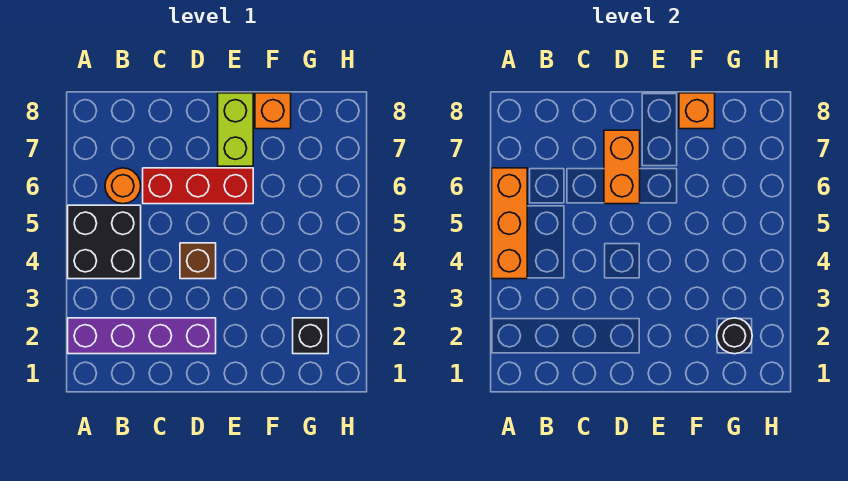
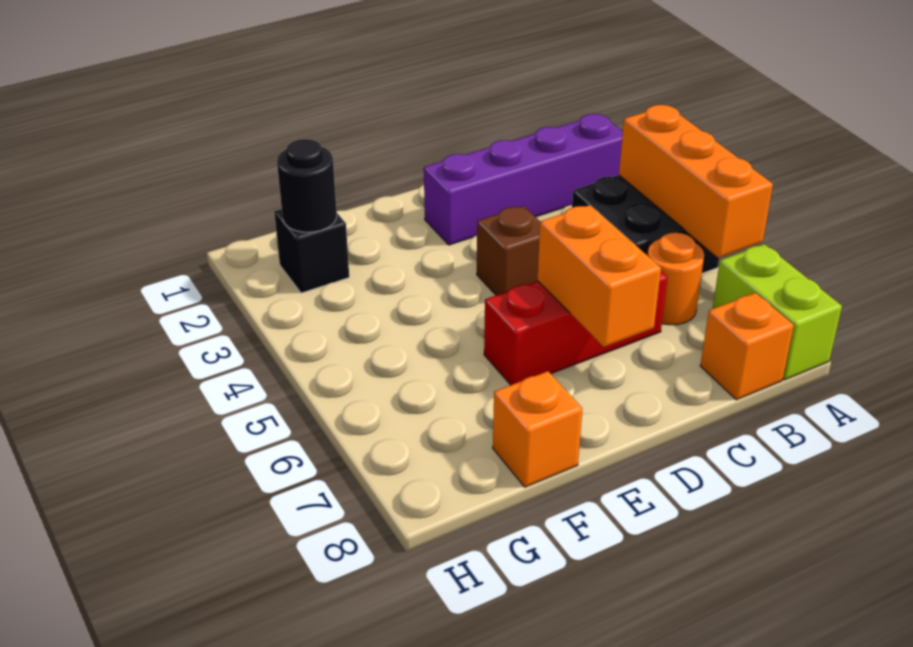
lime 1x2 brick [218,93,253,166] -> lime 1x2 brick moved to [712,244,842,380]
orange 1x1 brick [679,93,715,129] -> orange 1x1 brick moved to [700,293,794,400]

